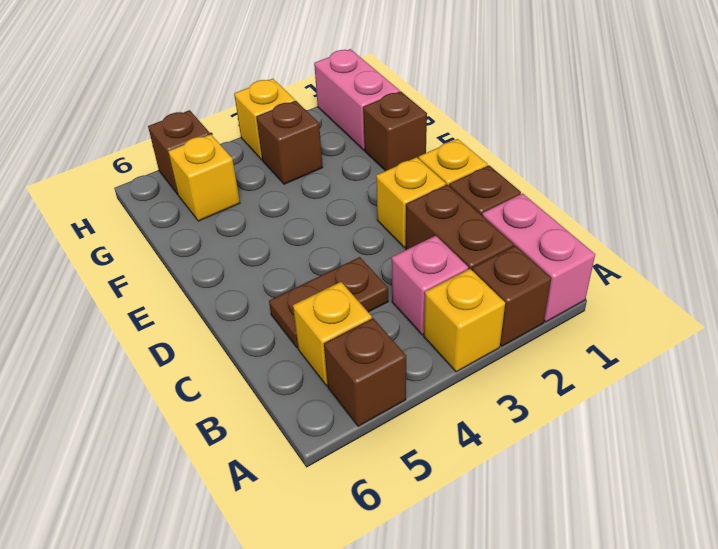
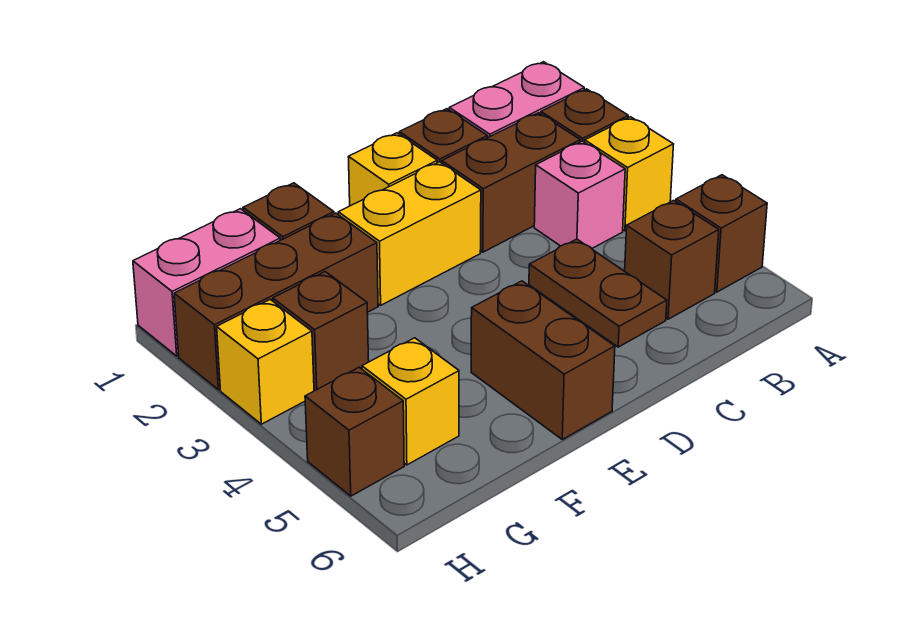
yellow 1x1 brick [293,282,372,386] -> brown 1x1 brick [625,200,719,319]
yellow 1x1 brick [376,157,446,248] -> yellow 1x2 brick [338,162,481,305]
none -> brown 1x2 brick [471,281,615,439]
none -> brown 1x3 brick [174,213,378,390]

